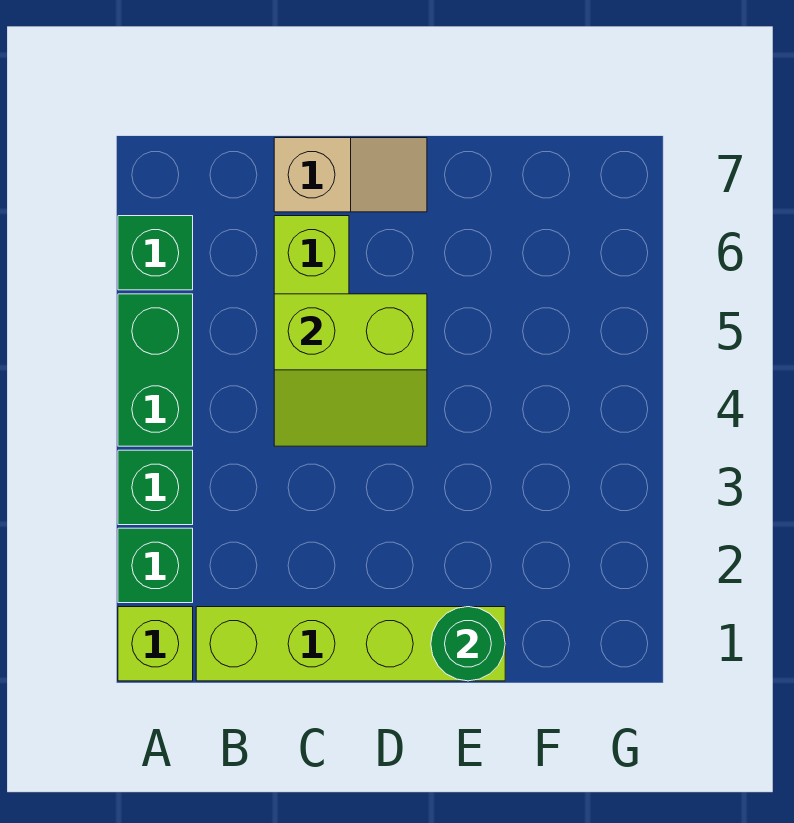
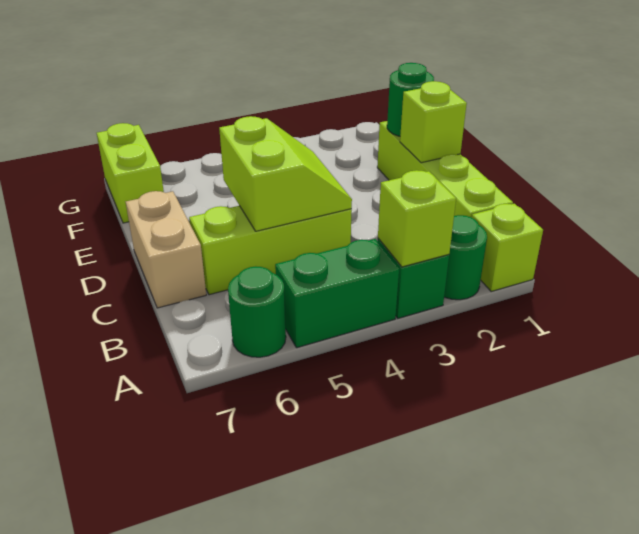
green 1x1 brick [118,528,193,603] -> green 1x1 round brick [444,215,487,300]
none -> lime 1x1 brick [378,170,456,267]
green 1x1 brick [118,216,193,290] -> green 1x1 round brick [228,266,286,357]
tan 1x2 slope [274,138,427,212] -> tan 1x2 brick [126,191,206,308]
none -> lime 1x1 brick [400,81,467,163]
none -> lime 1x2 brick [97,123,164,223]

